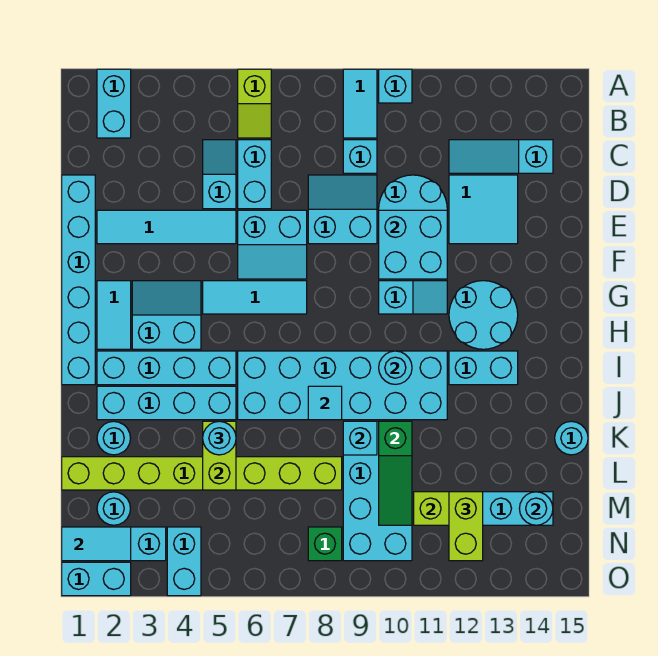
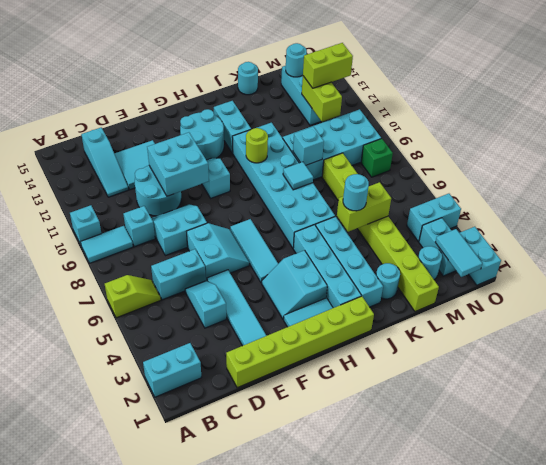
cyan 1x2 slope [203,140,236,209] -> cyan 1x2 slope turned to [185,281,226,328]
cyan 1x6 brick [62,175,95,385] -> lime 1x6 brick [226,296,374,388]
cyan 2x2 slope [308,175,377,244] -> cyan 2x2 slope turned to [151,204,207,256]
cyan 1x1 round brick [379,351,412,384] -> lime 1x1 round brick [246,128,268,163]
green 1x3 slope [379,421,412,525] -> none

